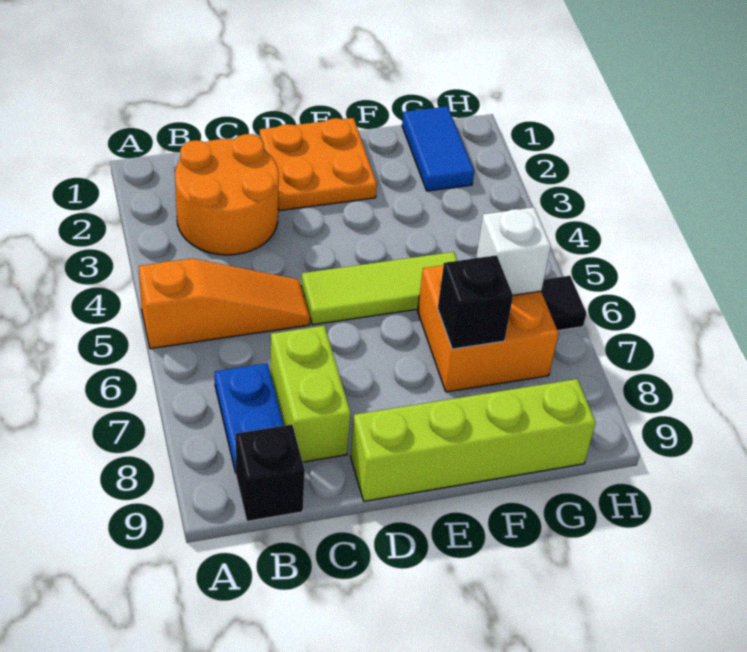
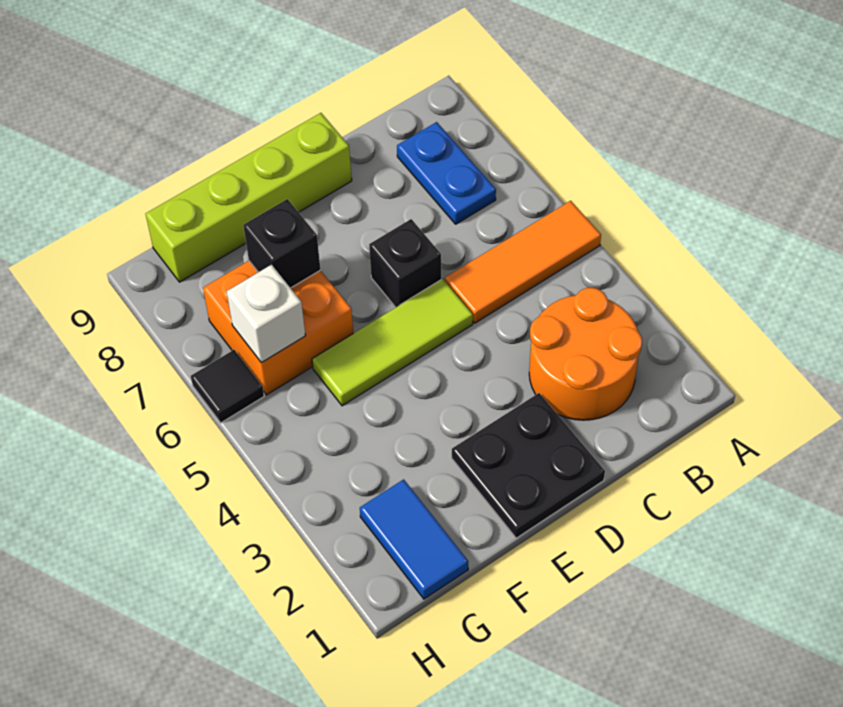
orange 1x3 slope [139,258,310,349] -> orange 1x3 tile [445,201,601,323]
black 1x1 brick [236,424,305,521] -> black 1x1 brick moved to [369,219,441,307]
lime 1x2 brick [270,326,350,462] -> none
orange 2x2 plate [259,118,377,211] -> black 2x2 plate [452,393,605,538]

